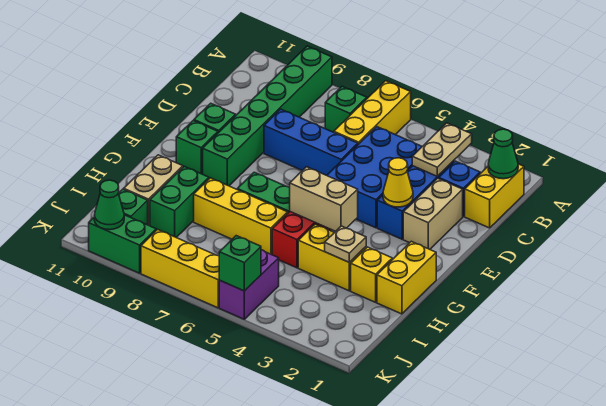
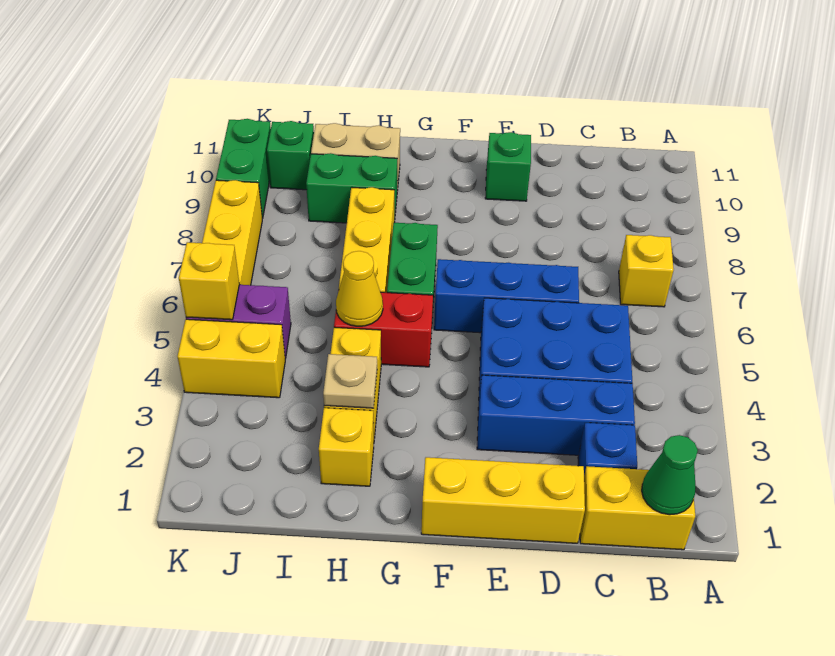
yellow 1x3 brick [334,81,411,144] -> yellow 1x3 brick moved to [421,457,585,543]
green 1x6 brick [203,46,332,186] -> none
tan 1x2 plate [412,123,472,176] -> none
green 1x1 brick [325,86,367,132] -> yellow 1x1 brick [619,235,674,307]
tan 1x2 brick [403,178,463,249] -> none
blue 1x3 brick [264,109,358,175] -> blue 1x3 brick turned to [434,259,579,333]
yellow 1x1 cone [383,158,413,207] -> yellow 1x1 cone moved to [336,251,383,326]
green 1x1 brick [176,121,218,174] -> none
yellow 1x2 brick [377,241,436,314] -> yellow 1x2 brick moved to [177,319,285,398]
tan 1x2 brick [290,167,358,231] -> none
green 1x1 brick [219,236,261,291] -> yellow 1x1 brick [179,242,239,320]
green 1x1 cone [94,180,124,230] -> none

